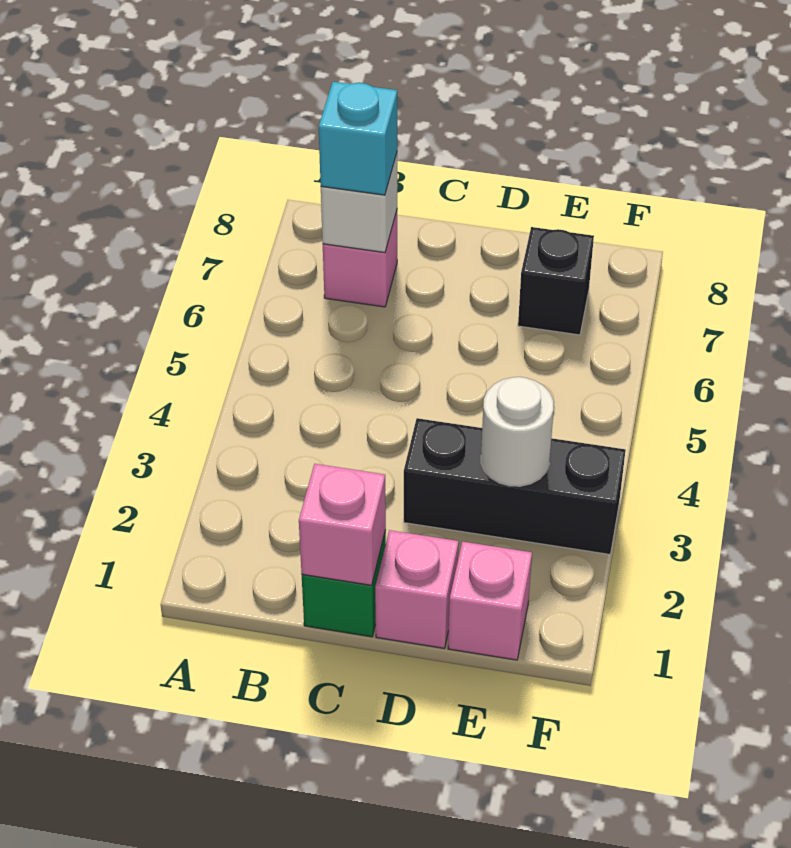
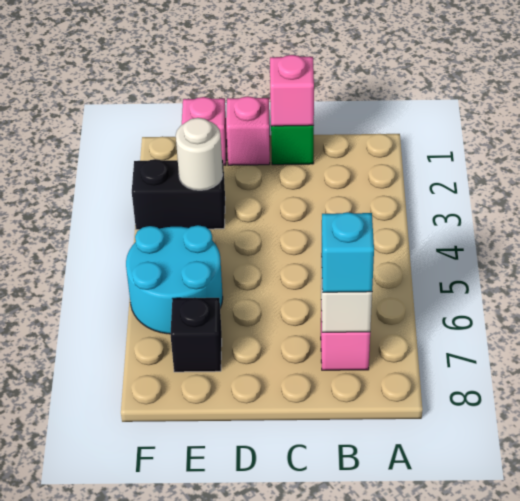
black 1x3 brick [404,418,626,554] -> black 1x2 brick [132,159,225,230]
none -> cyan 2x2 round brick [126,225,223,334]

